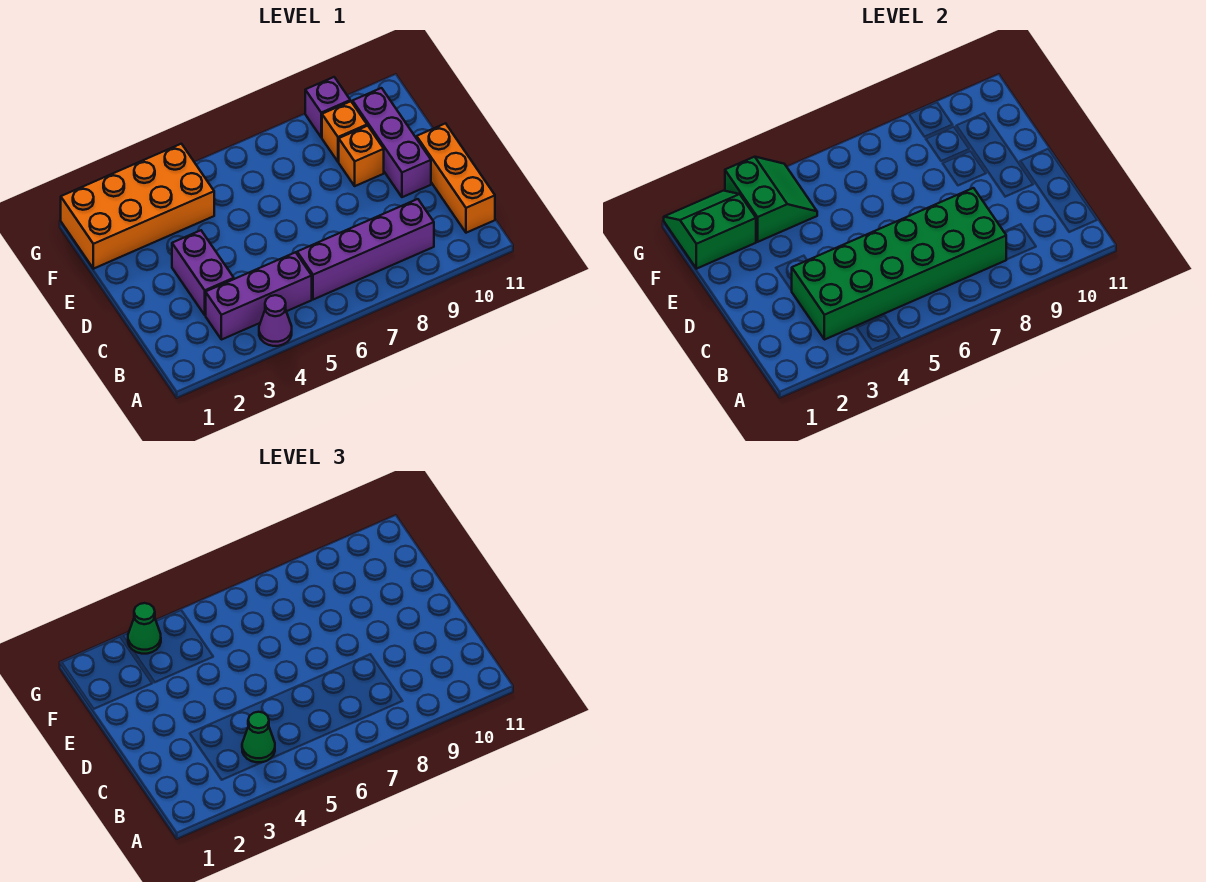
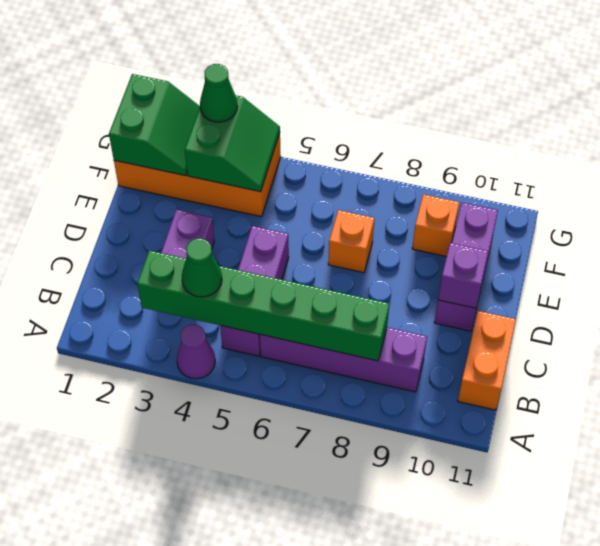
purple 1x3 brick [206,252,312,340] -> purple 1x3 brick turned to [220,226,289,356]
green 2x6 brick [791,188,1006,340] -> green 1x6 brick [137,250,389,361]
orange 1x3 brick [417,123,495,233] -> orange 1x2 brick [458,311,516,410]
orange 1x1 brick [339,126,384,186] -> orange 1x1 brick moved to [328,210,374,273]
green 2x2 slope [664,191,756,269] -> green 2x2 slope turned to [109,74,200,176]
purple 1x1 brick [305,77,350,137] -> purple 1x1 brick moved to [438,243,488,308]

